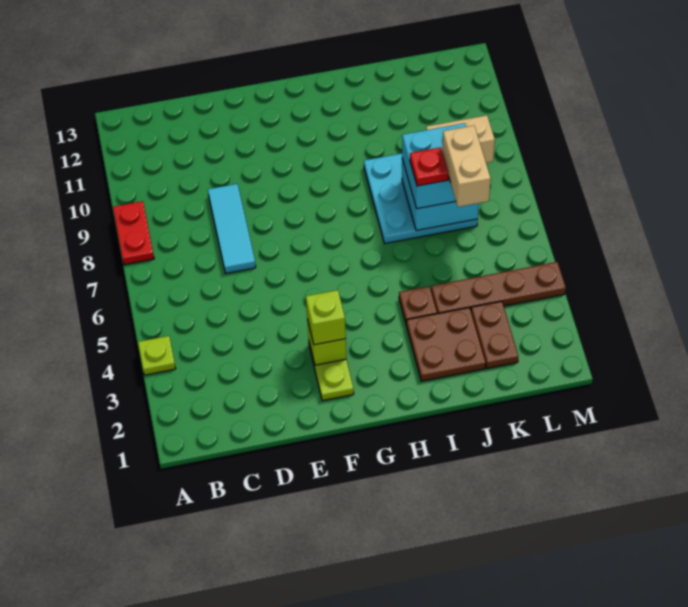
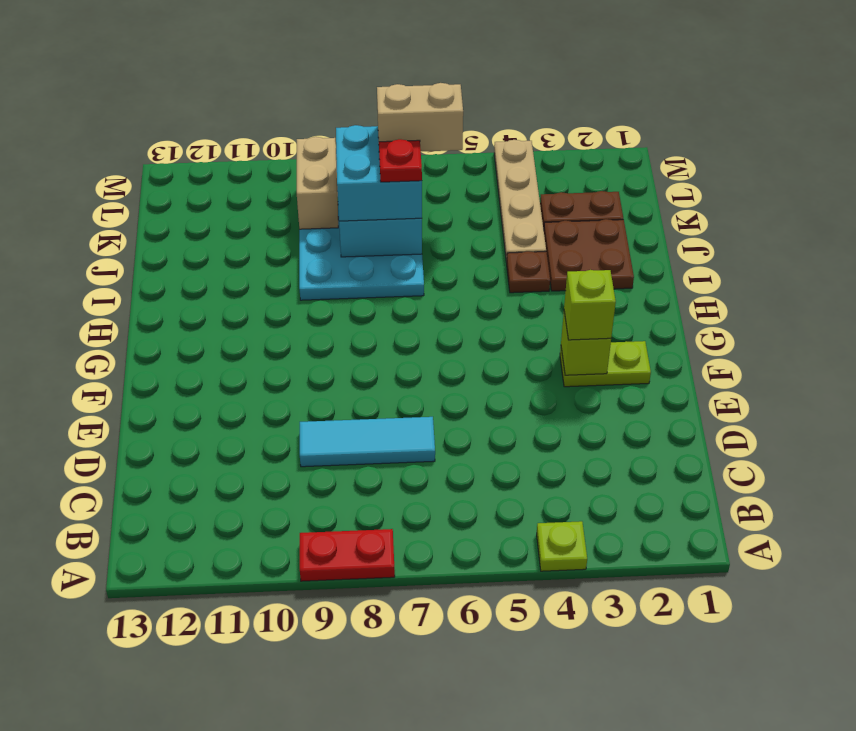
brown 1x4 plate [431,262,566,314] -> tan 1x4 plate [494,140,546,262]

